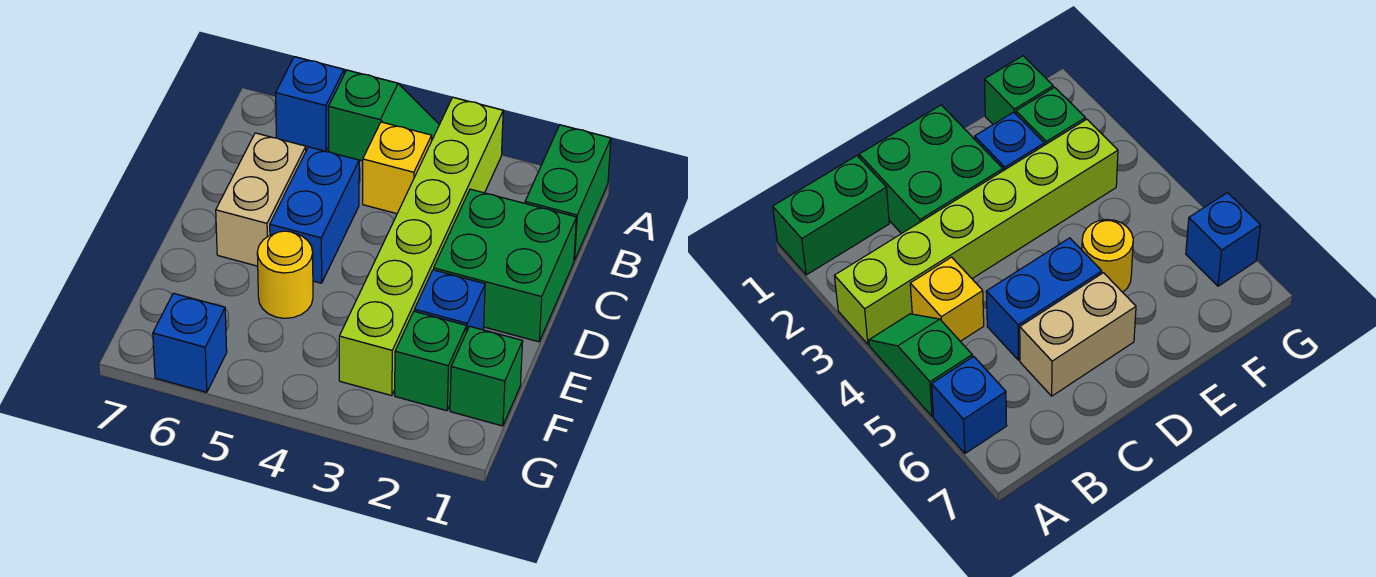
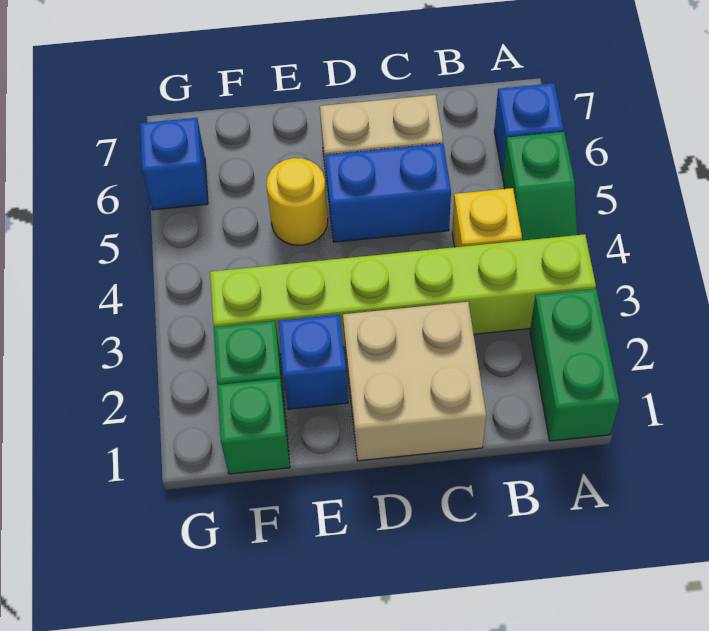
green 1x2 brick [525,125,611,260] -> green 1x2 brick turned to [530,289,620,441]
green 2x2 brick [434,189,576,342] -> tan 2x2 brick [343,302,486,461]

